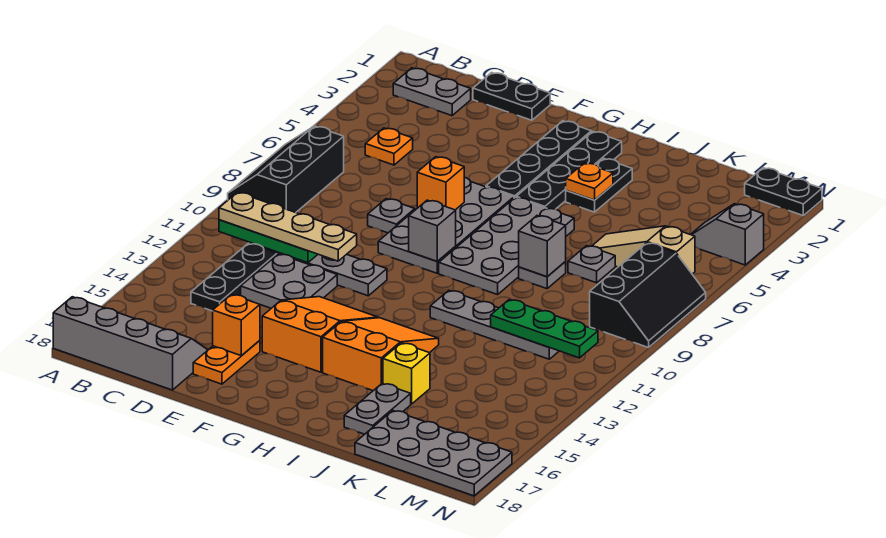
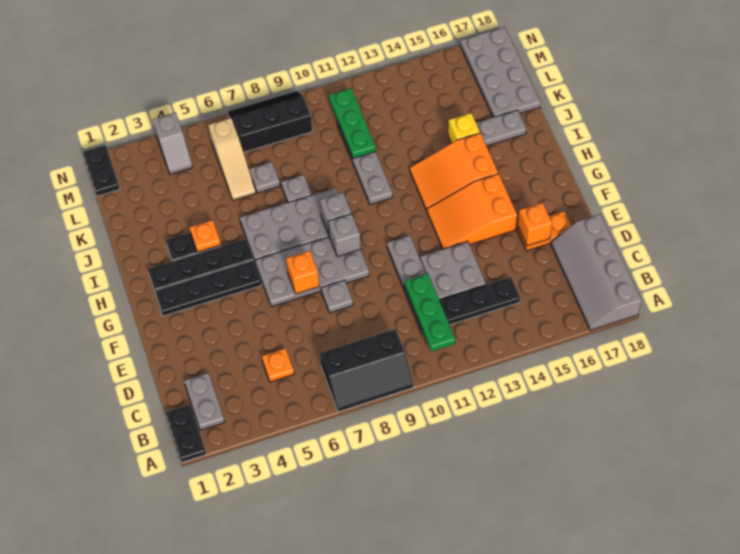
tan 1x4 plate [219,192,357,261] -> none
black 1x2 plate [473,73,550,120] -> black 1x2 plate moved to [166,404,206,462]
grey 1x1 brick [519,216,566,277] -> grey 1x1 brick moved to [320,193,351,234]

